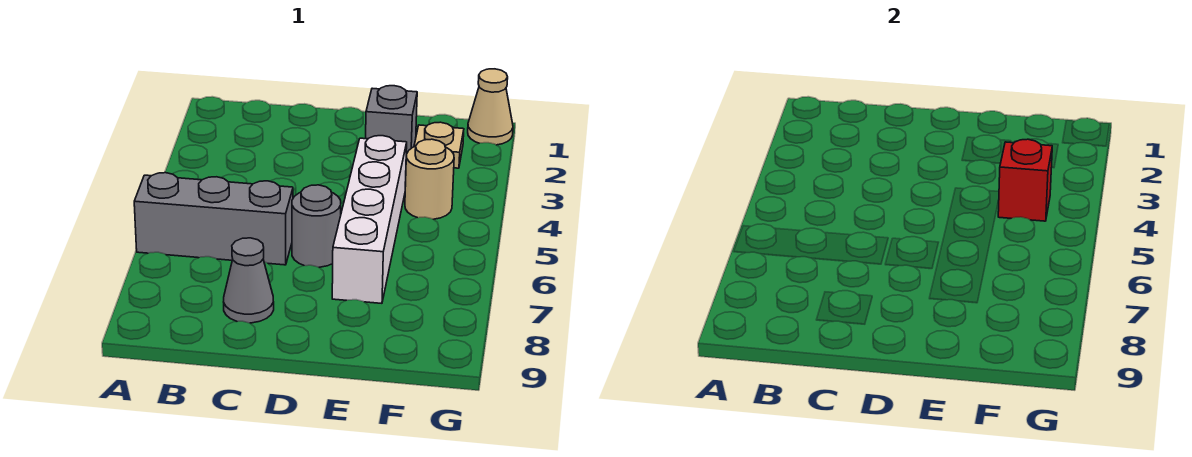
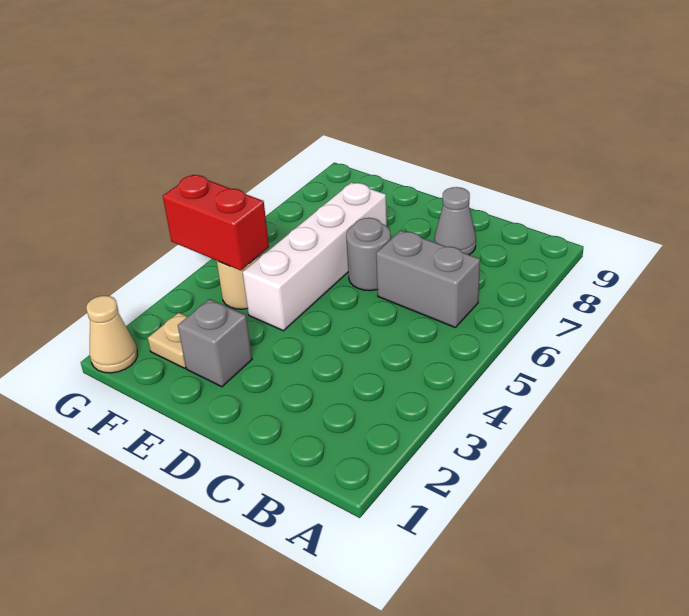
grey 1x3 brick [134,173,293,265] -> grey 1x2 brick [376,230,480,327]
red 1x1 brick [998,139,1052,221] -> red 1x2 brick [163,175,269,270]

